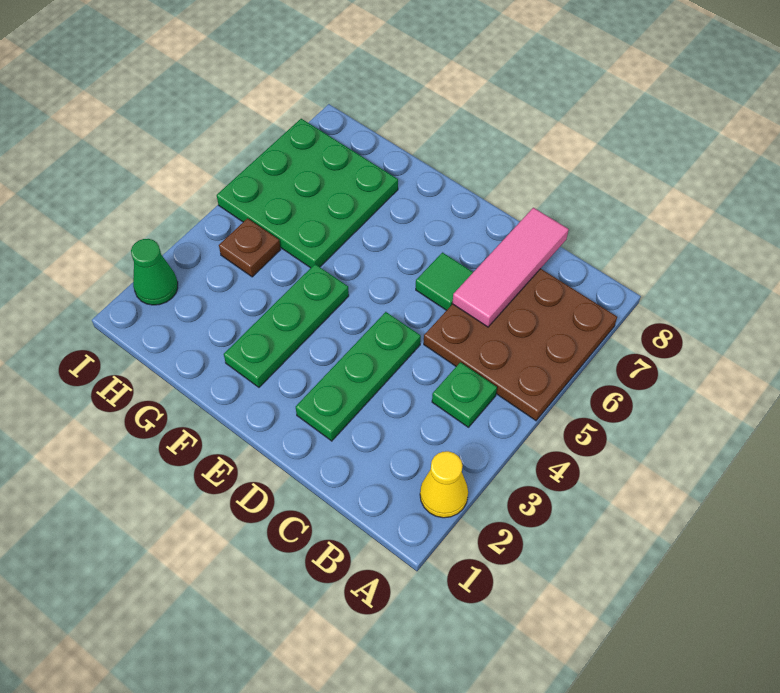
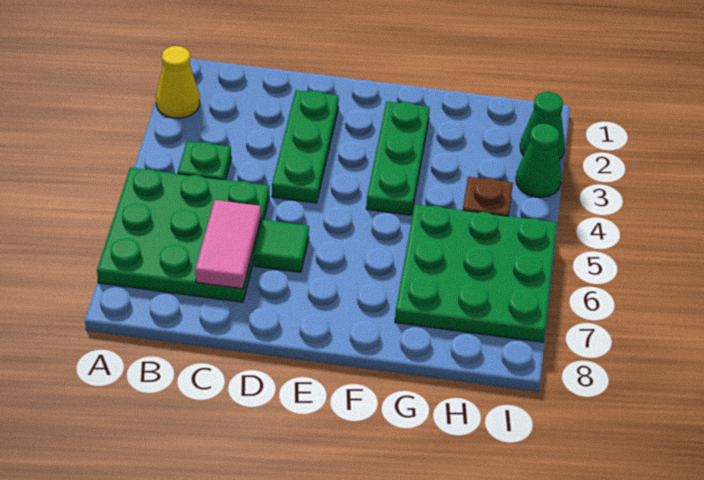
brown 3x3 plate [424,269,617,420] -> green 3x3 plate [97,168,269,302]
pink 1x3 tile [452,208,569,327] -> pink 1x2 tile [195,200,261,289]
none -> green 1x1 cone [516,124,562,197]

